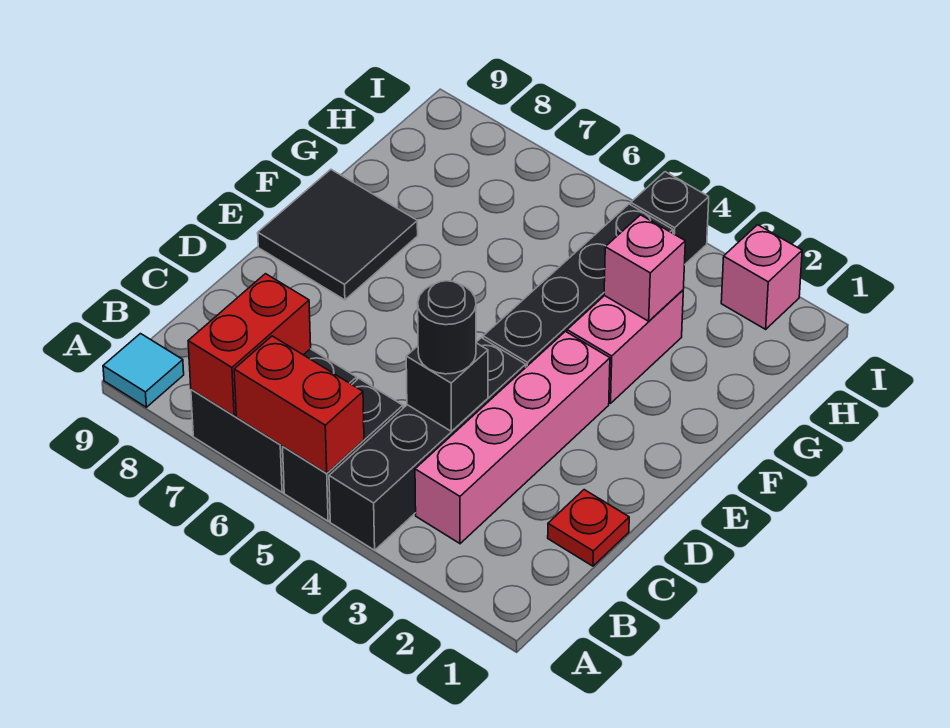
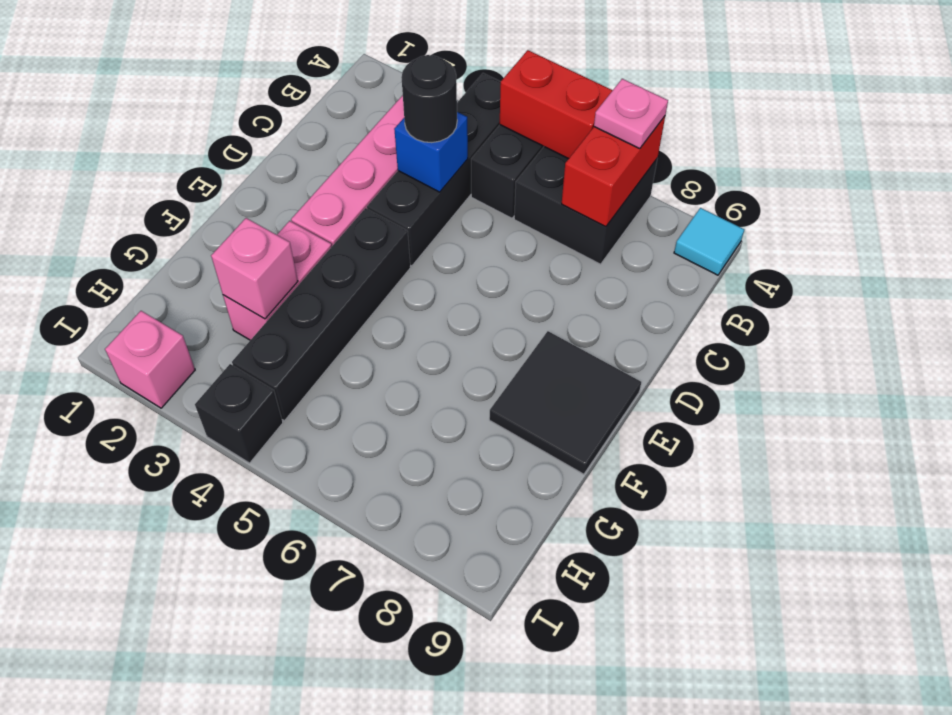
none -> pink 1x1 plate [594,79,668,149]
red 1x1 plate [548,490,629,566] -> none
black 1x1 brick [406,343,488,431] -> blue 1x1 brick [394,112,468,192]

